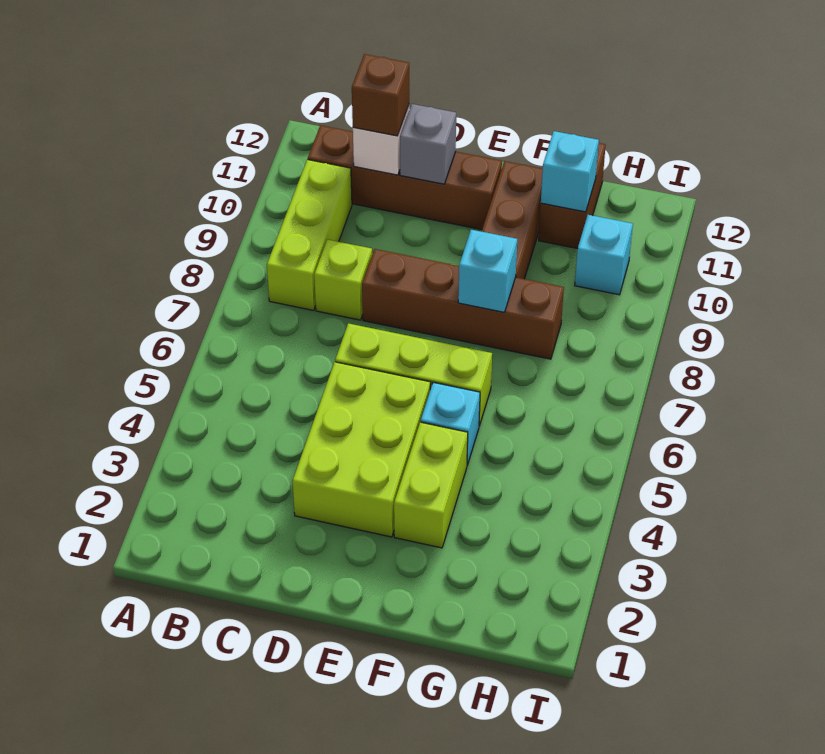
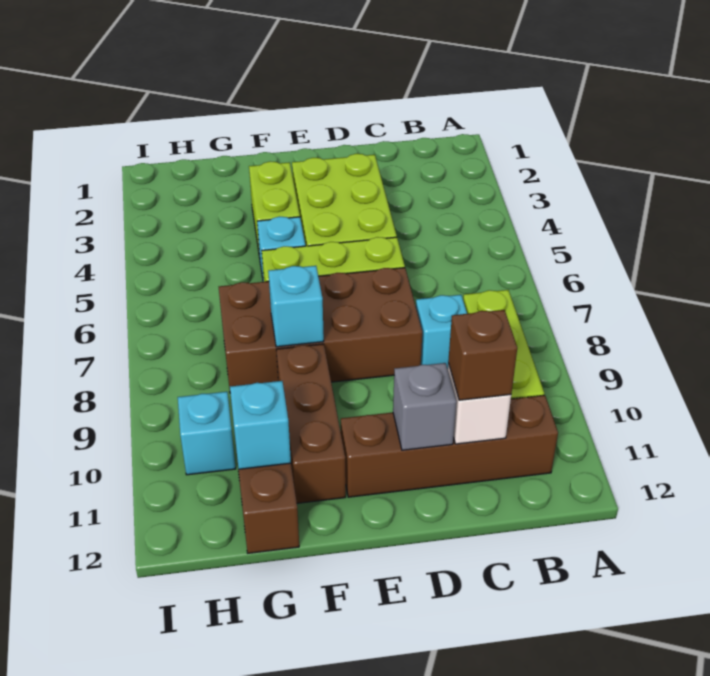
lime 1x1 brick [314,239,372,320] -> cyan 1x1 brick [416,295,467,369]
brown 1x4 brick [362,249,564,359] -> brown 2x4 brick [219,268,422,389]

